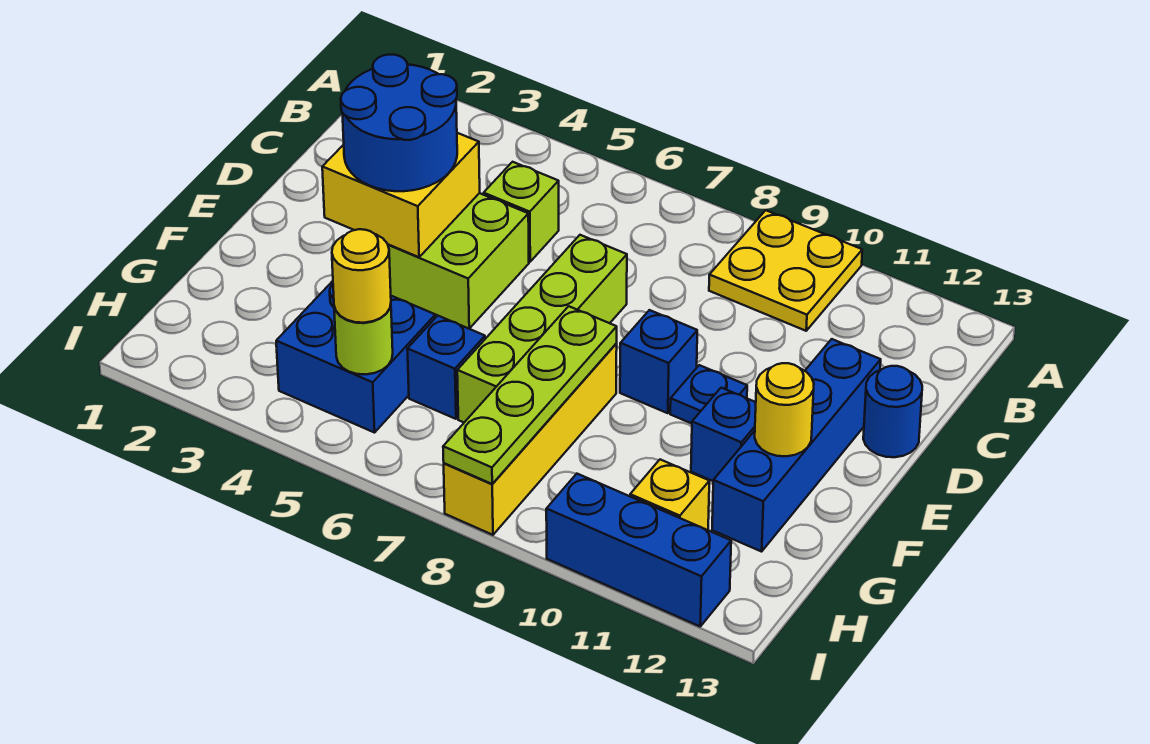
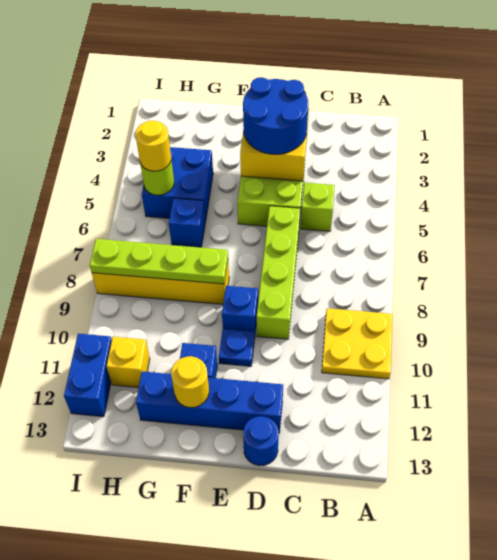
lime 1x4 brick [457,235,627,422] -> lime 1x4 brick turned to [257,206,300,339]
blue 1x3 brick [546,474,731,626] -> blue 1x2 brick [64,334,112,417]

